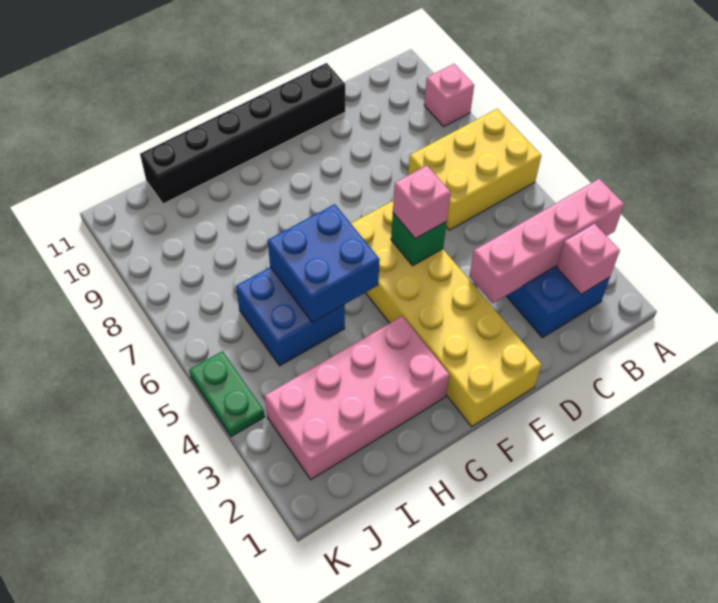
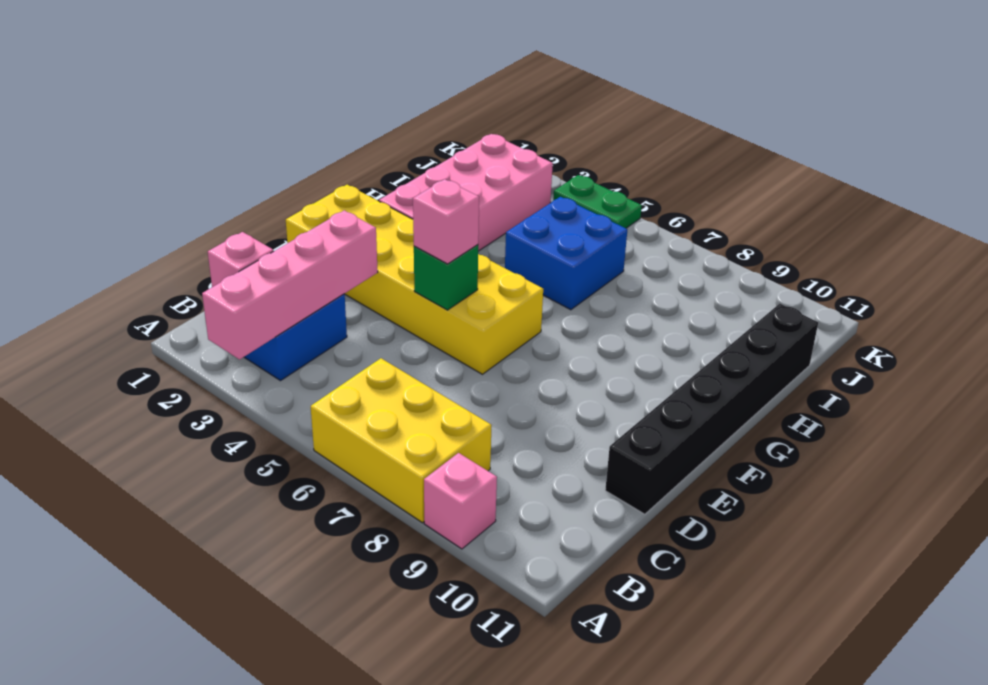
yellow 2x3 brick [408,109,541,230] -> yellow 2x3 brick turned to [311,358,491,523]
blue 2x2 brick [268,204,380,322] -> none

